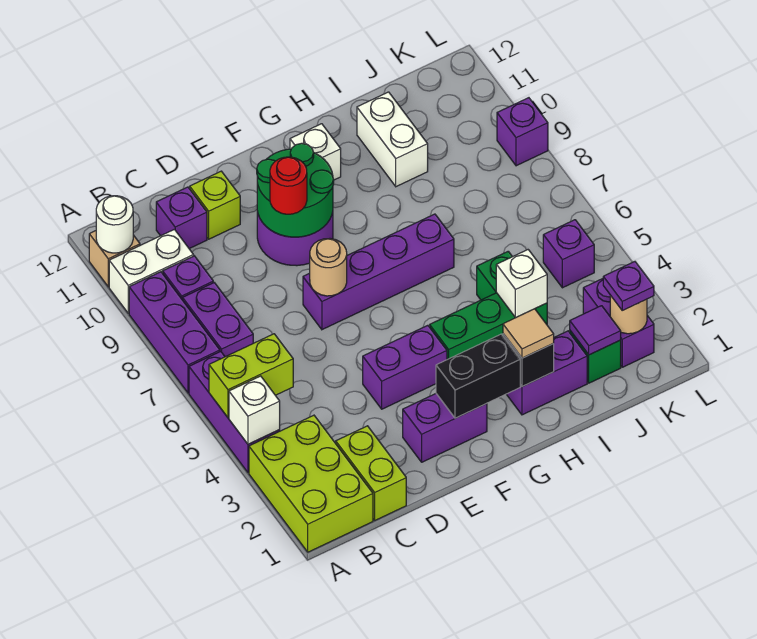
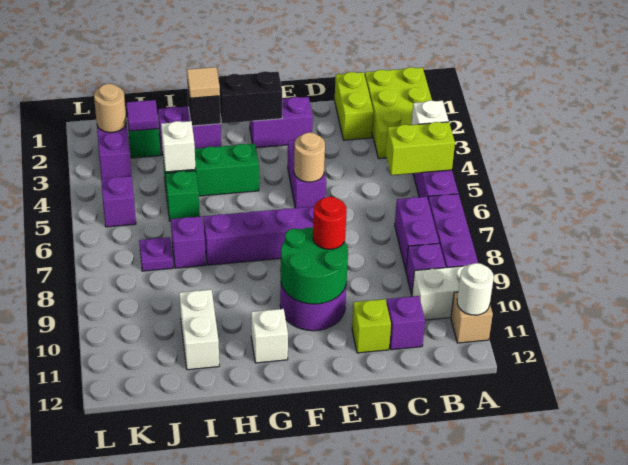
purple 1x2 brick [363,325,447,409] -> purple 1x2 brick turned to [288,140,326,208]
tan 1x1 round brick [310,239,347,296] -> tan 1x1 round brick moved to [294,132,325,182]
purple 1x1 plate [603,262,654,310] -> purple 1x1 plate moved to [139,237,173,271]
purple 1x1 brick [497,98,548,166] -> purple 1x1 brick moved to [171,216,206,268]

